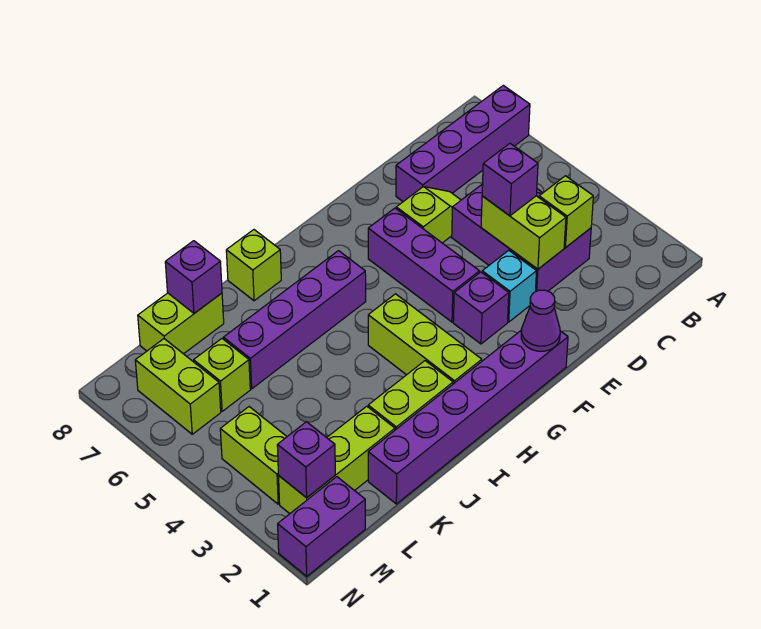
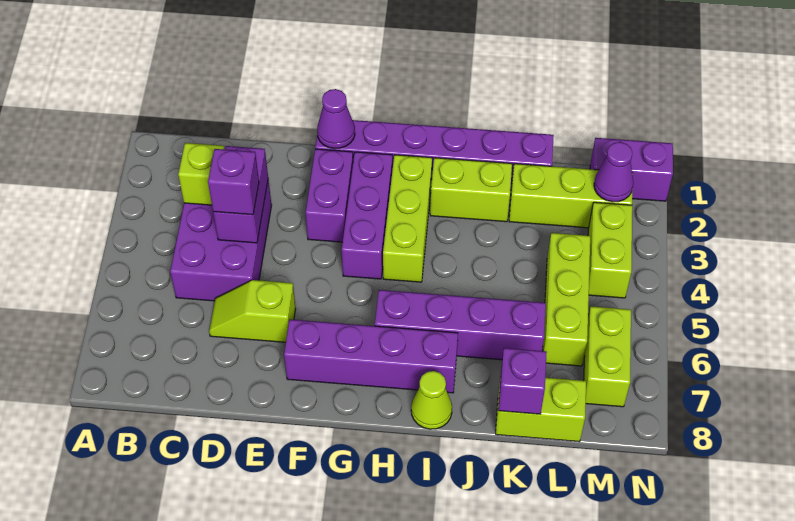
purple 1x4 brick [396,85,530,202] -> purple 1x4 brick moved to [284,319,458,393]
lime 1x2 brick [481,196,566,269] -> purple 1x2 brick [213,146,268,243]
cyan 1x1 brick [482,250,537,322] -> none
purple 1x1 brick [453,272,509,344] -> purple 1x2 brick [306,149,353,242]
purple 1x3 brick [368,208,480,322] -> purple 1x3 brick moved to [342,152,392,279]
lime 1x1 brick [226,230,281,301] -> lime 1x1 cone [411,371,452,429]
lime 1x1 brick [194,339,250,411] -> lime 1x3 brick [543,233,590,366]
purple 1x1 brick [277,422,335,498] -> purple 1x1 cone [594,142,633,202]

